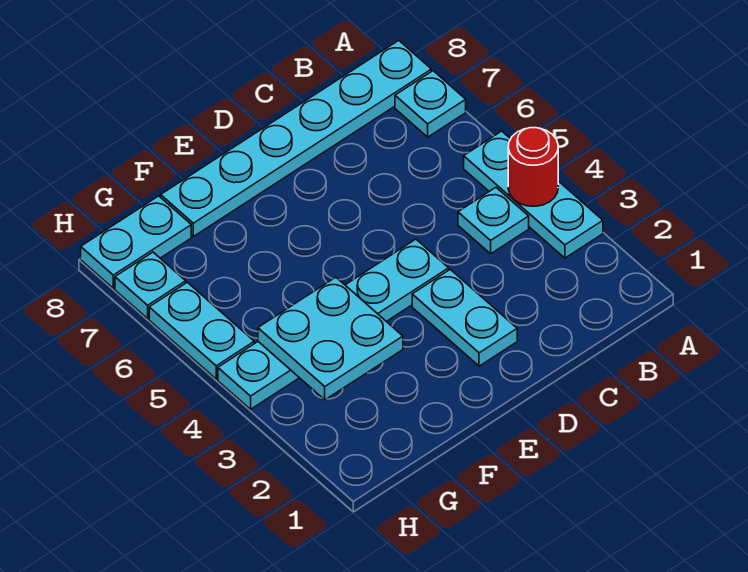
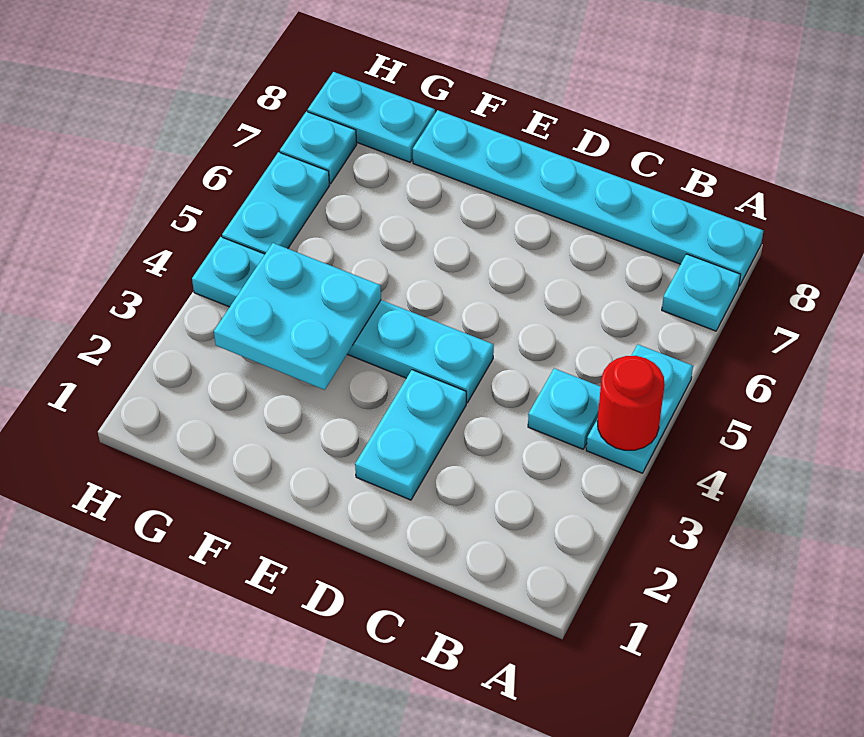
cyan 1x3 plate [464,131,603,258] -> cyan 1x2 plate [586,345,693,473]

